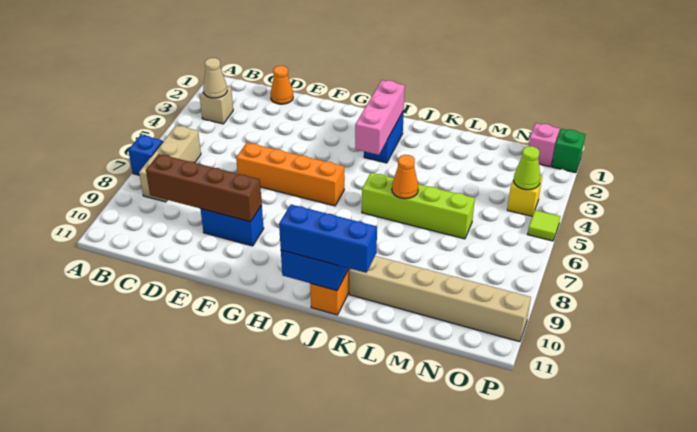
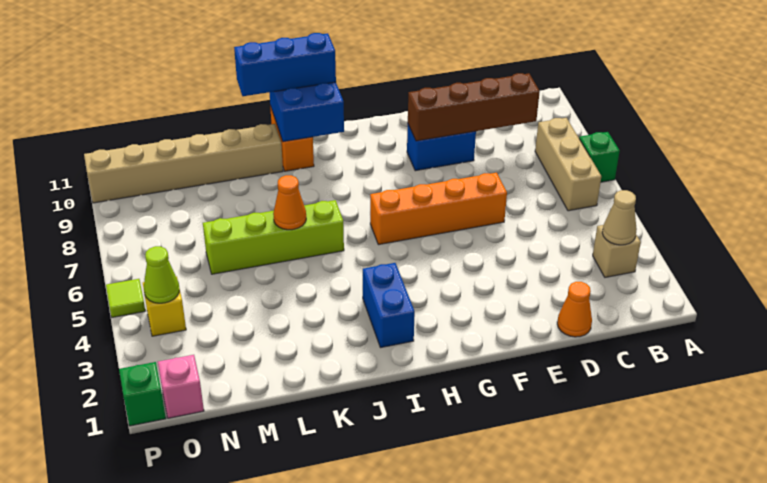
blue 1x1 brick [128,135,163,175] -> green 1x1 brick [579,132,620,182]
pink 1x3 brick [355,80,405,155] -> none

